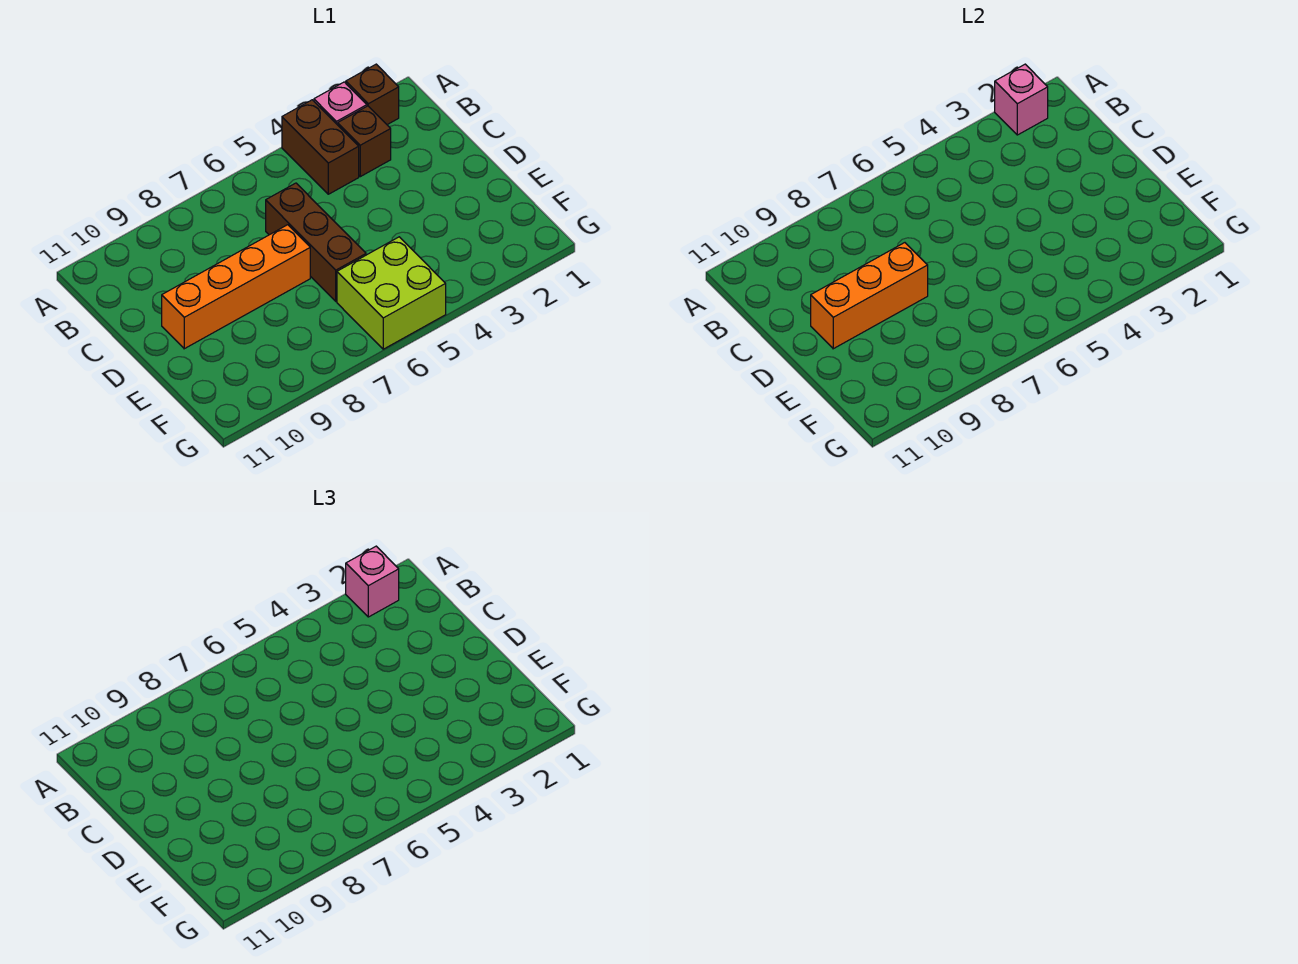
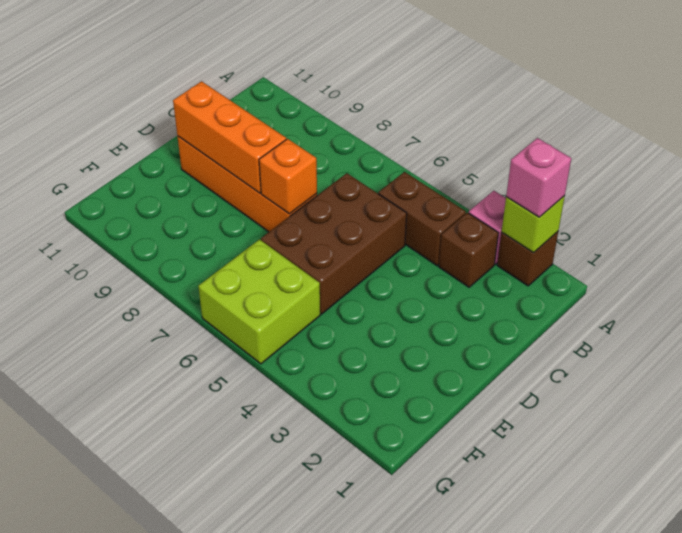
pink 1x1 brick [995,64,1048,135] -> lime 1x1 brick [502,196,565,253]
brown 1x2 brick [282,100,359,194] -> brown 1x2 brick turned to [378,172,466,266]
brown 1x3 brick [266,183,366,301] -> brown 2x3 brick [261,173,407,314]
none -> orange 1x1 brick [259,139,317,214]

